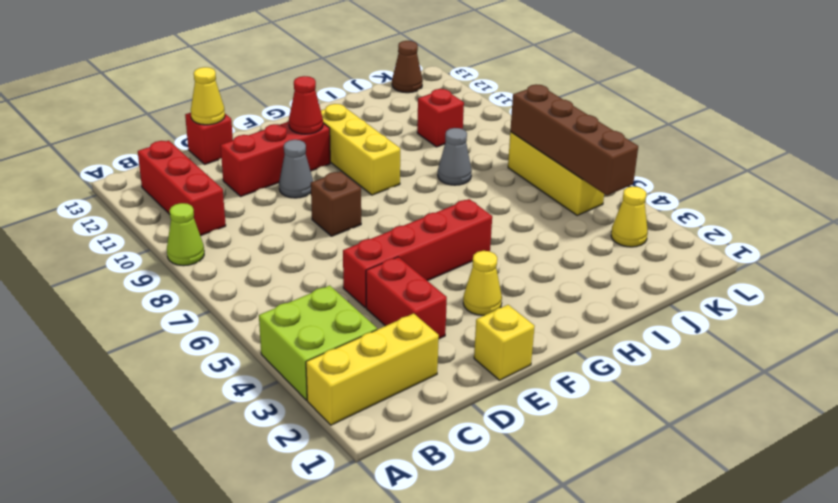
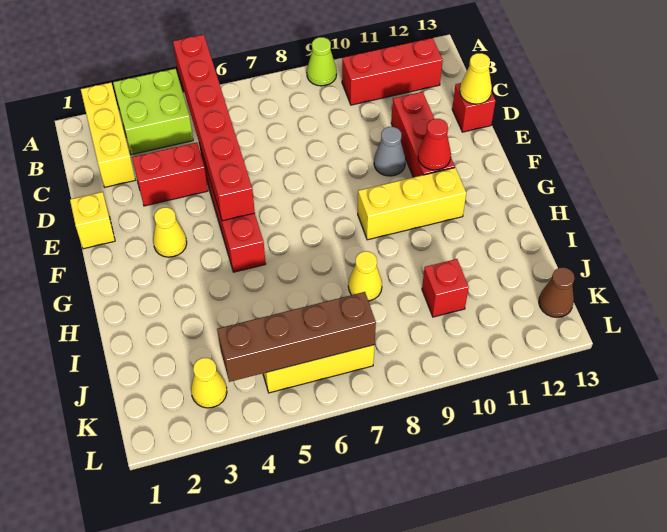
none -> red 1x6 brick [173,35,255,221]
brown 1x1 brick [311,172,361,236] -> none
grey 1x1 cone [438,128,472,185] -> yellow 1x1 cone [348,251,382,301]

